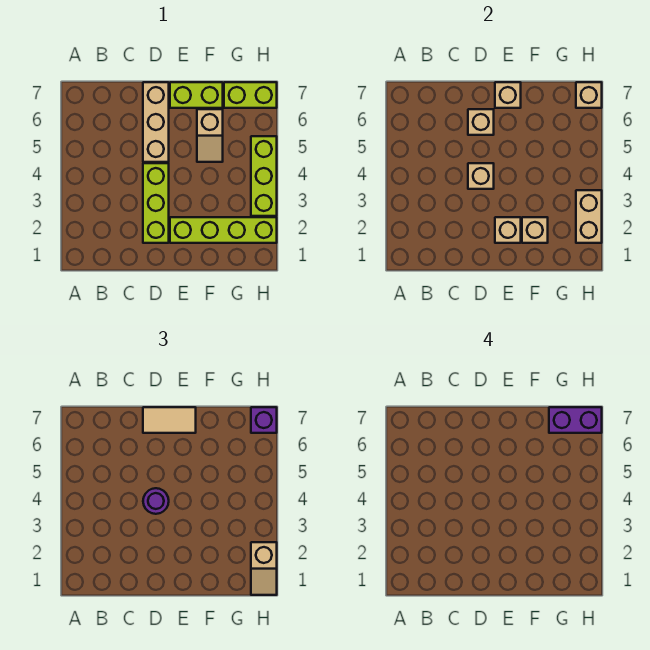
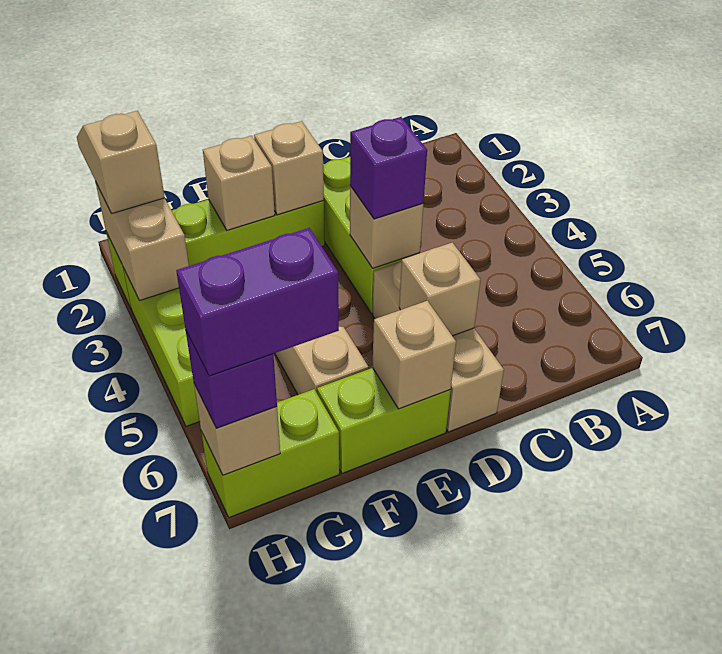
purple 1x1 round brick [143,488,169,514] -> purple 1x1 brick [350,117,427,219]
tan 1x2 tile [143,407,196,433] -> none

